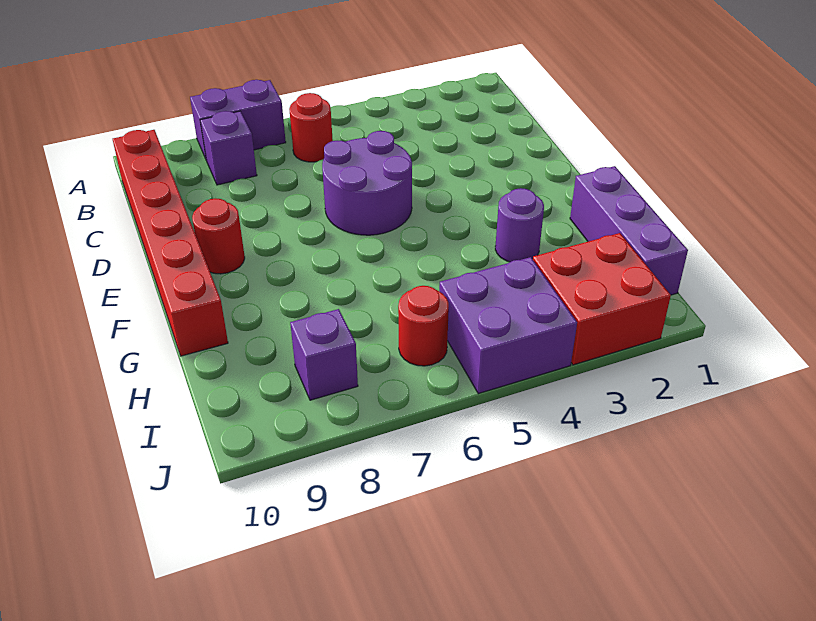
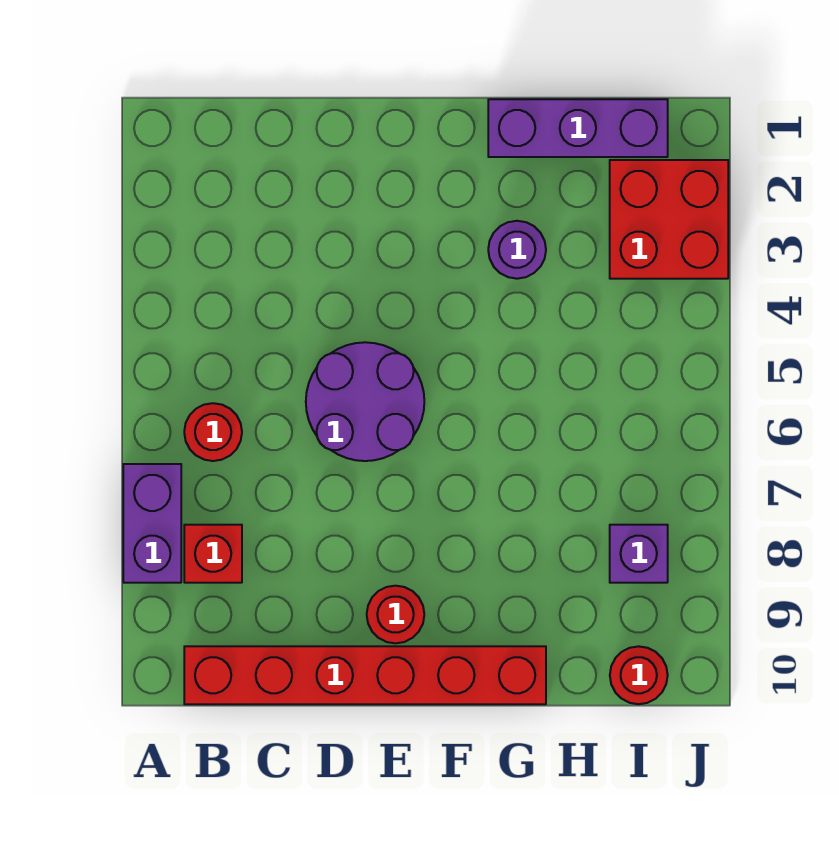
purple 1x1 brick [200,111,257,185] -> red 1x1 brick [184,525,242,583]
purple 2x2 brick [439,257,577,394] -> none
red 1x1 round brick [398,286,449,366] -> red 1x1 round brick moved to [610,646,668,704]

